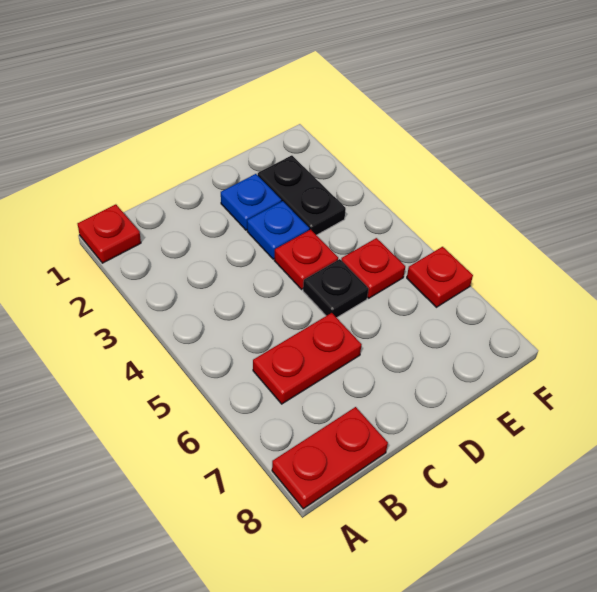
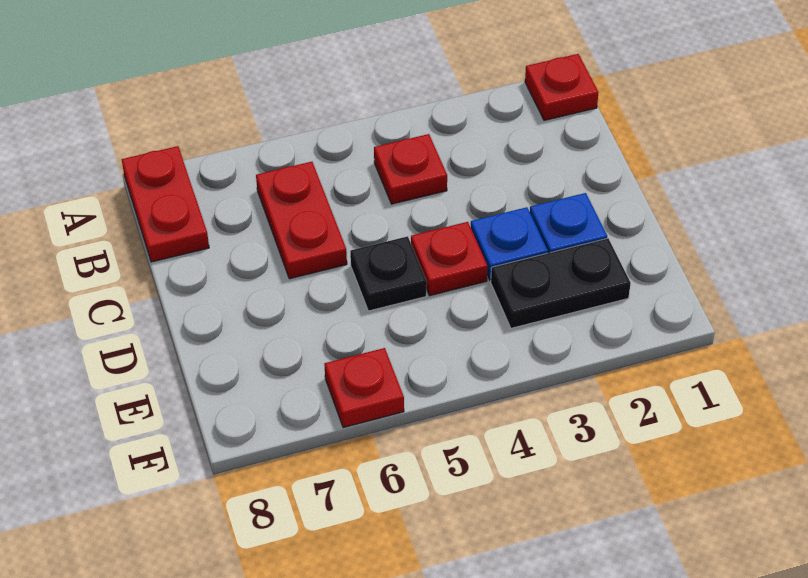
red 1x1 plate [341,238,405,298] -> red 1x1 plate moved to [374,134,447,204]

